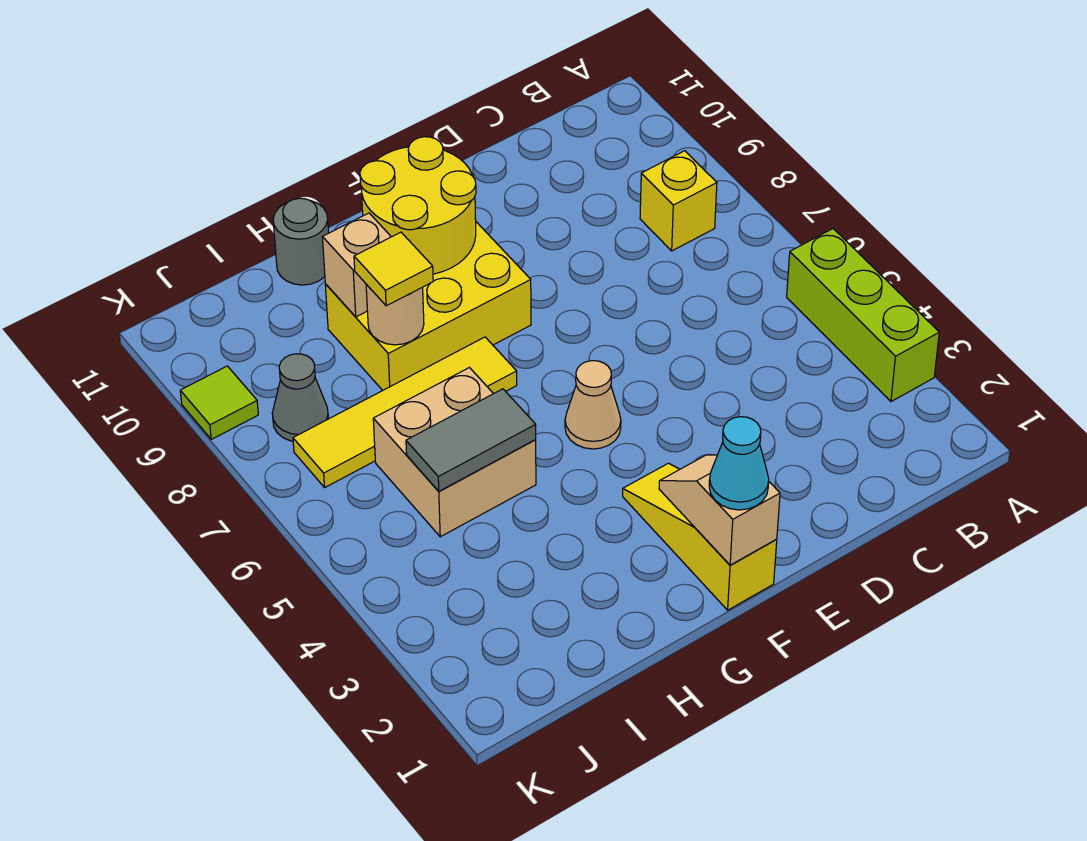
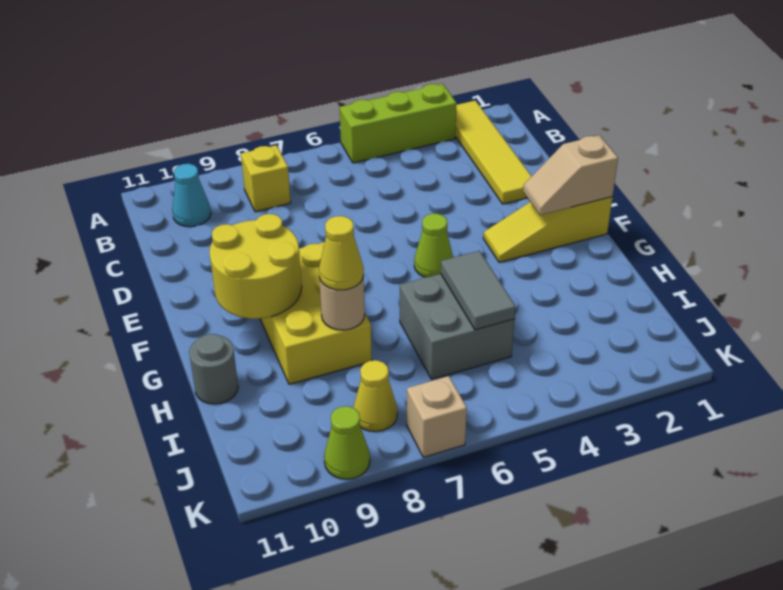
cyan 1x1 cone [709,417,769,510] -> cyan 1x1 cone moved to [172,164,211,227]
tan 1x1 cone [565,361,621,449] -> lime 1x1 cone [414,213,453,277]
yellow 1x4 tile [293,337,517,487] -> yellow 1x4 tile moved to [455,100,532,204]
tan 2x2 brick [373,368,536,537] -> grey 2x2 brick [400,274,515,379]
yellow 1x1 tile [354,232,433,306] -> yellow 1x1 cone [319,216,364,290]
tan 1x1 brick [323,213,391,317] -> tan 1x1 brick moved to [407,376,467,457]
grey 1x1 cone [272,354,328,441] -> yellow 1x1 cone [354,360,397,432]
lime 1x1 tile [180,366,258,439] -> lime 1x1 cone [324,406,370,479]

